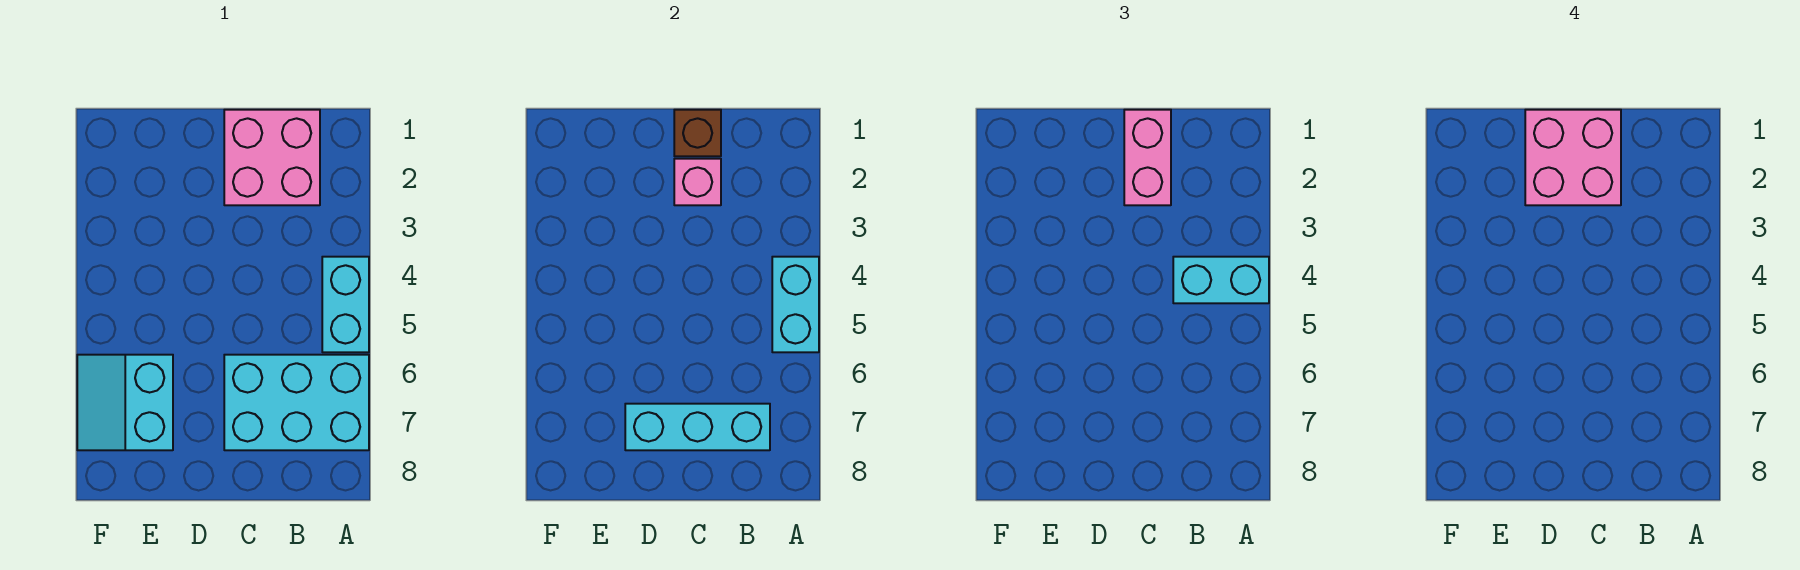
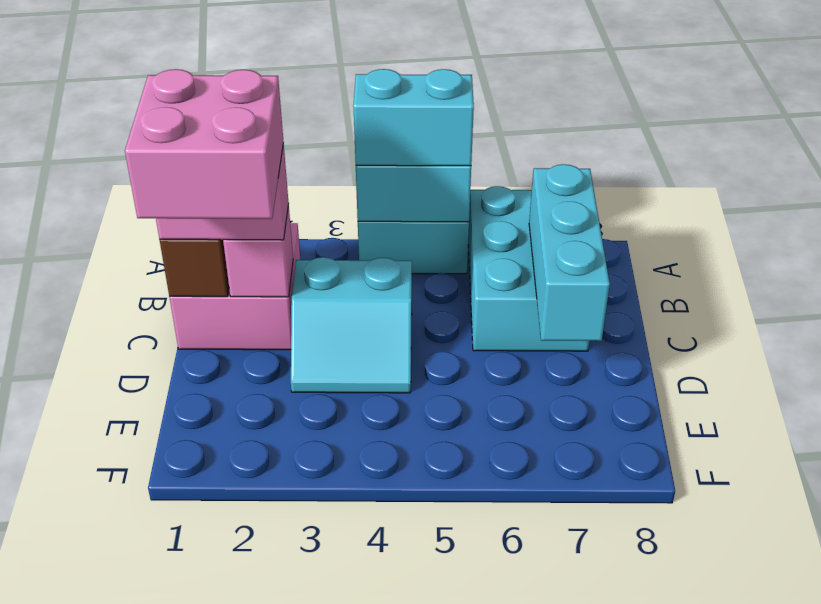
cyan 1x2 brick [1173,257,1269,303] -> cyan 1x2 brick turned to [353,69,474,166]
cyan 2x2 slope [77,355,173,450] -> cyan 2x2 slope moved to [291,257,412,393]

